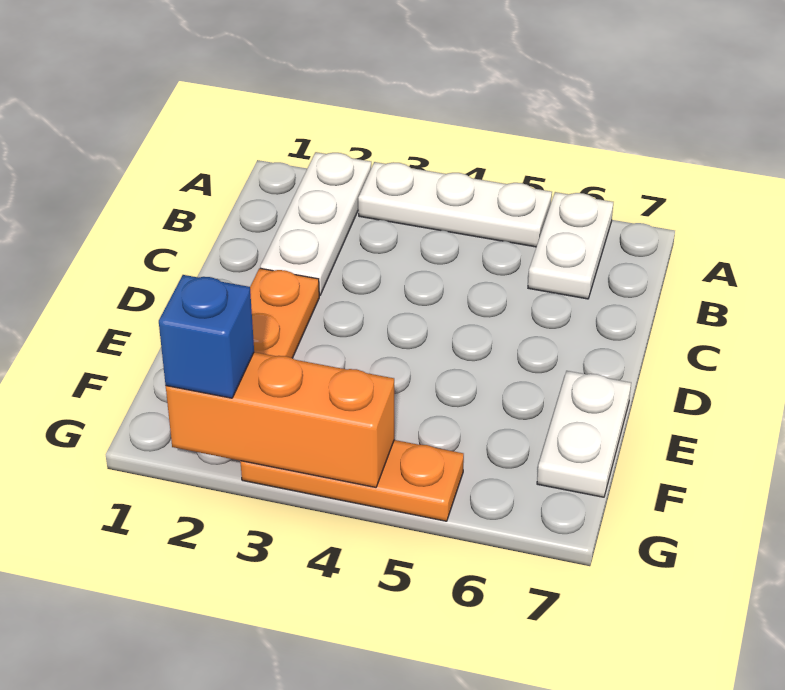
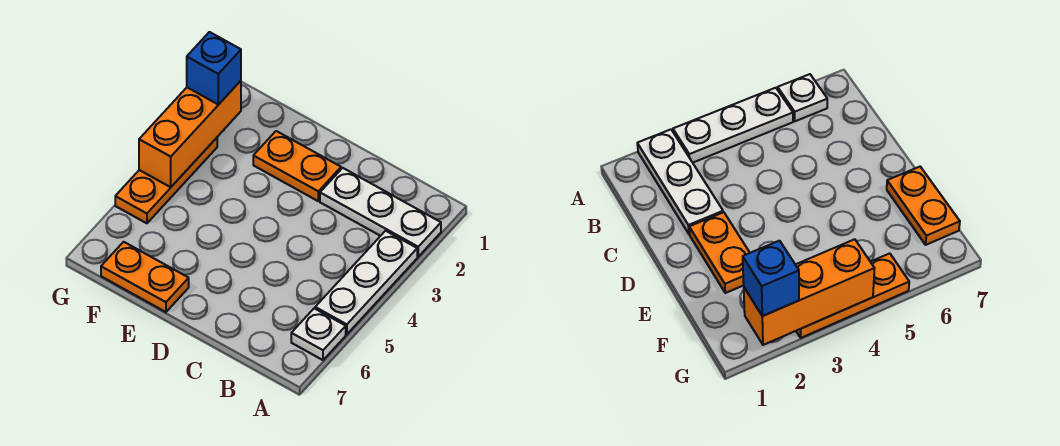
white 1x2 plate [528,192,613,299] -> white 1x1 plate [291,308,346,360]
white 1x2 plate [537,371,631,497] -> orange 1x2 plate [101,242,189,312]

